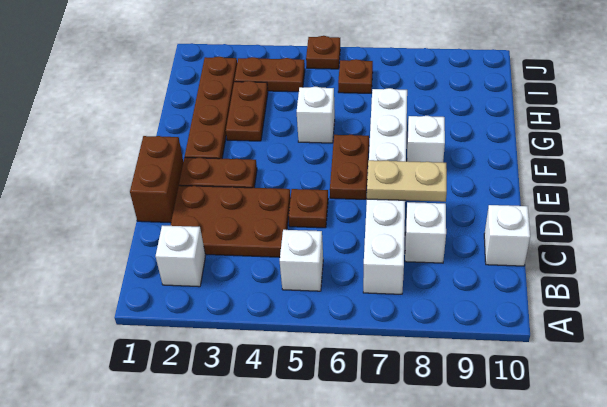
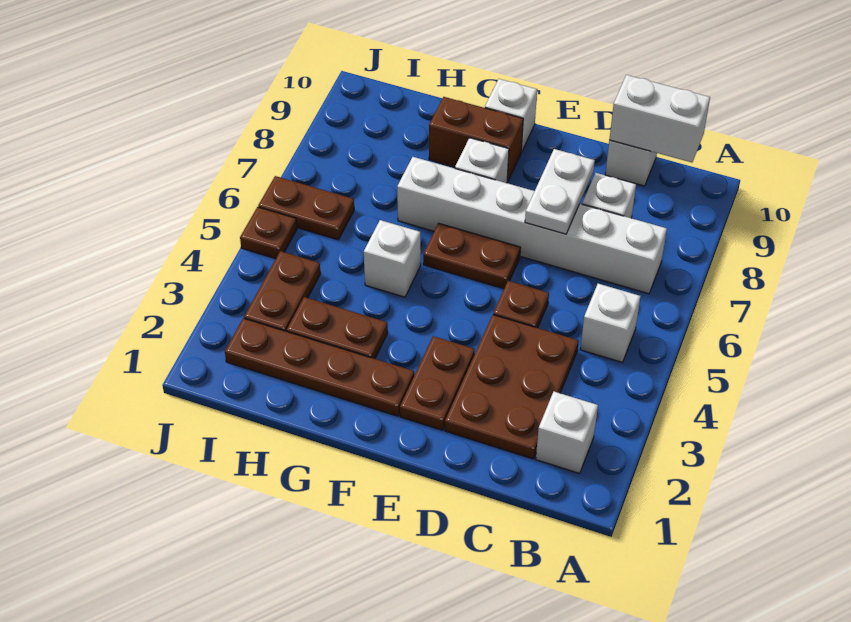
none -> white 1x2 brick [609,75,710,162]
brown 1x2 brick [130,136,183,223] -> brown 1x2 brick moved to [429,97,523,182]
tan 1x2 plate [366,160,447,202] -> white 1x2 plate [525,149,595,234]
none -> white 1x1 brick [485,79,537,152]
brown 1x1 plate [338,59,373,93] -> brown 1x2 plate [258,176,354,240]

